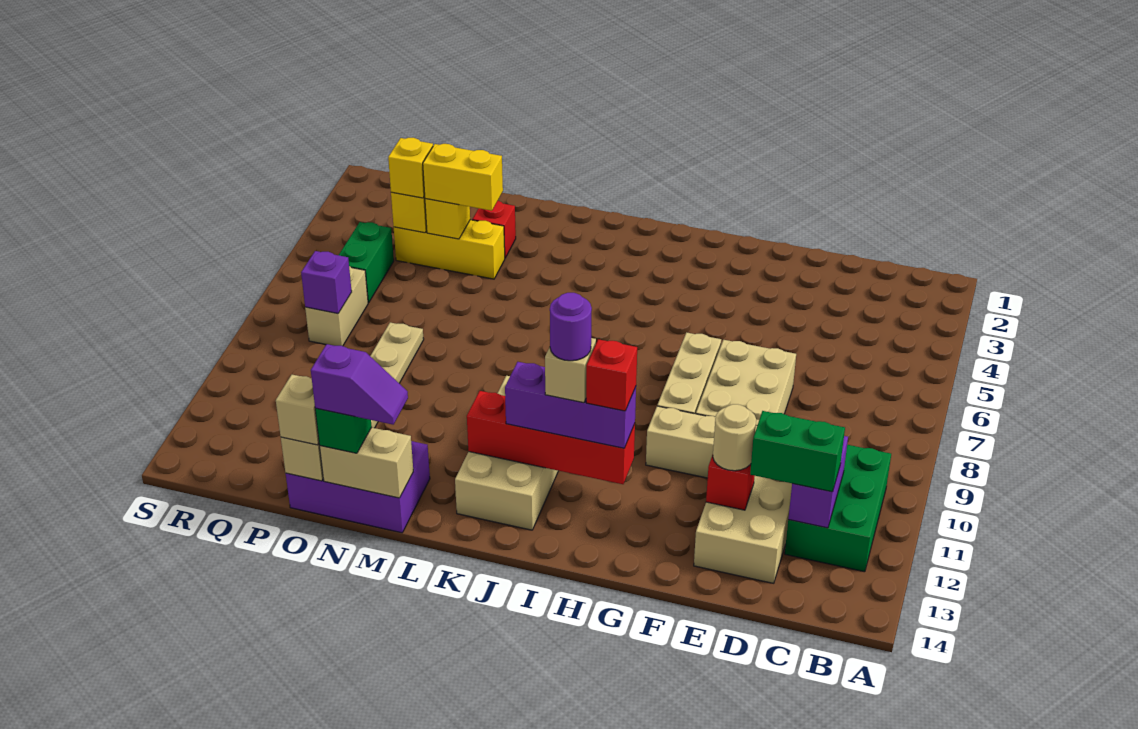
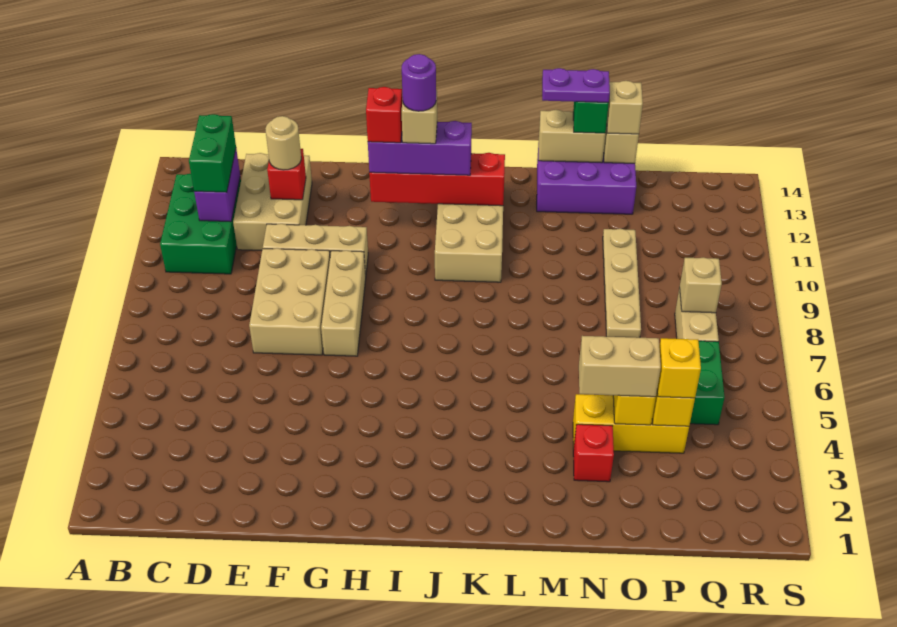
green 1x2 brick [750,411,845,492] -> green 1x2 brick turned to [189,114,236,192]
purple 1x2 slope [311,344,408,425] -> purple 1x2 plate [542,68,610,102]
yellow 1x2 brick [423,144,503,211] -> tan 1x2 brick [579,336,661,397]
purple 1x1 brick [301,251,352,314] -> tan 1x1 brick [680,257,722,313]

